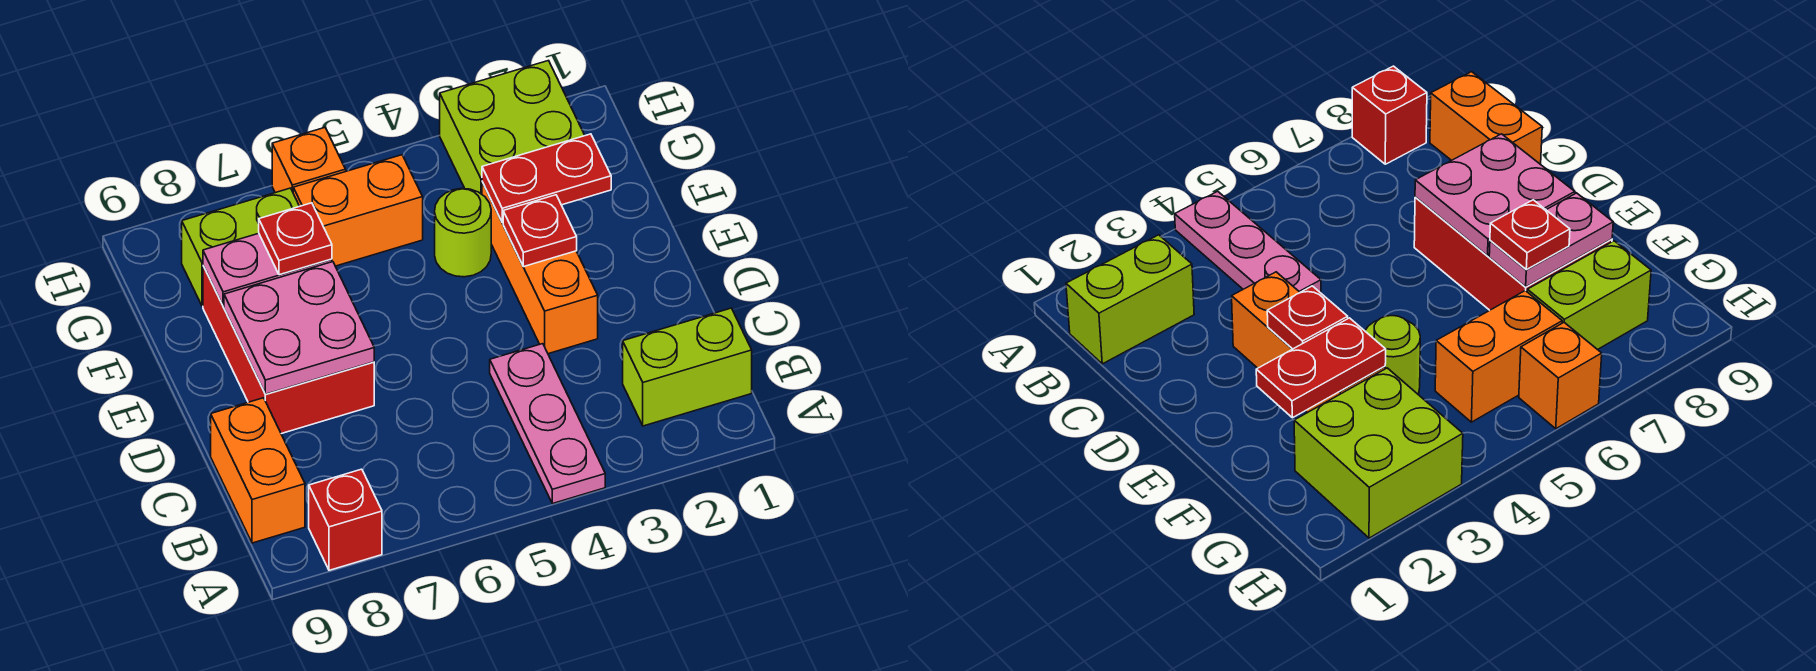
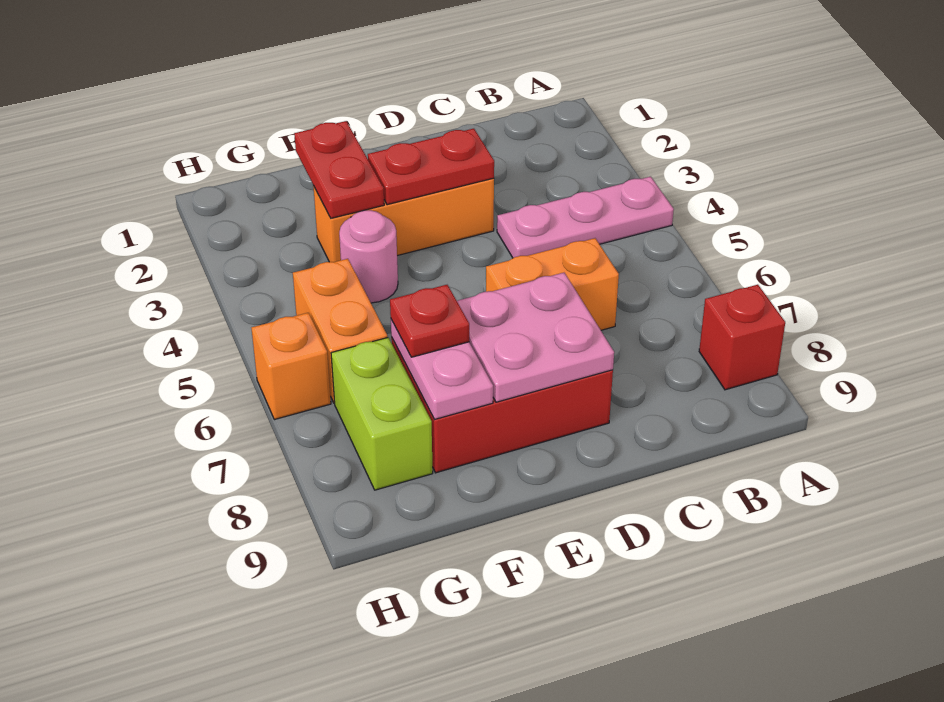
lime 1x2 brick [623,308,752,426] -> none
orange 1x2 brick [211,398,305,543] -> orange 1x2 brick moved to [486,238,619,330]
red 1x1 plate [503,195,577,267] -> red 1x2 plate [368,129,494,205]
lime 1x1 round brick [435,189,491,277] -> pink 1x1 round brick [339,210,398,303]
lime 2x2 brick [440,61,585,194] -> none

